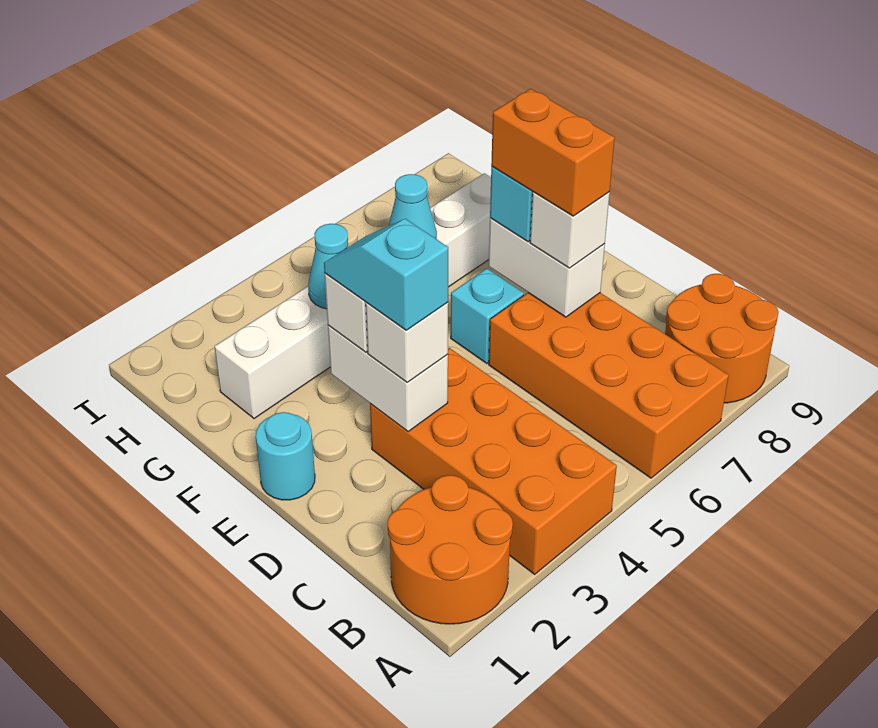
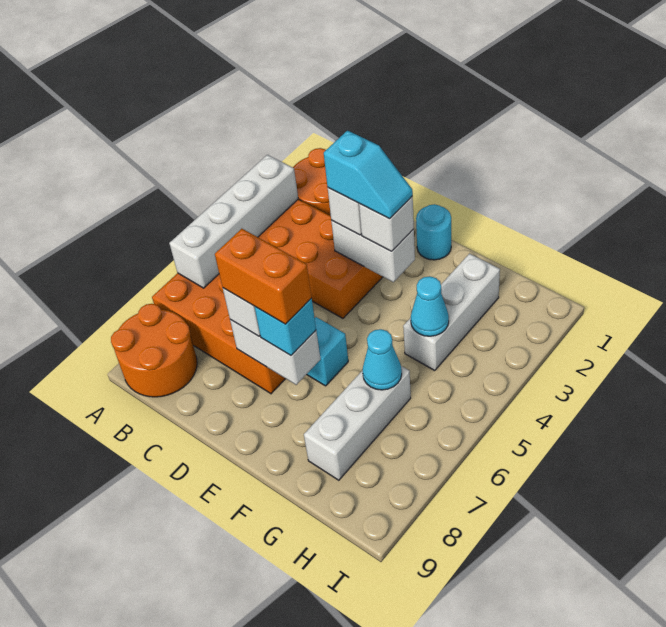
none -> white 1x4 brick [169,155,298,288]

